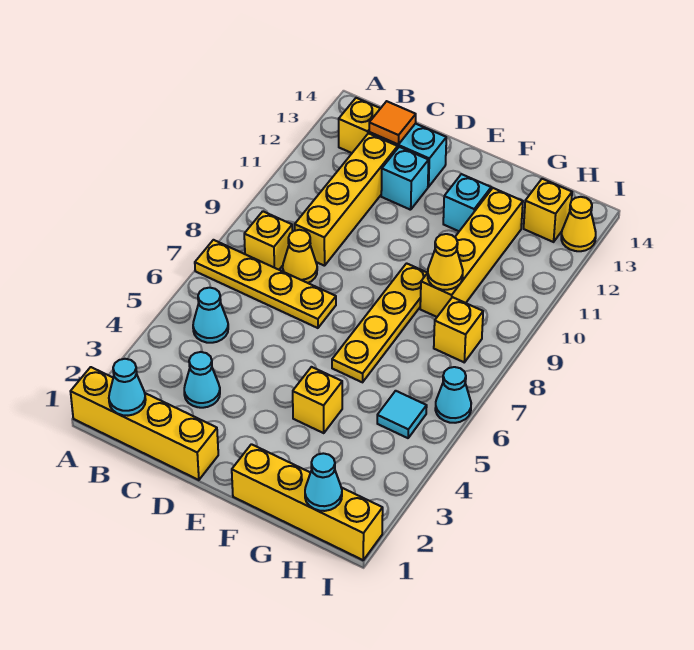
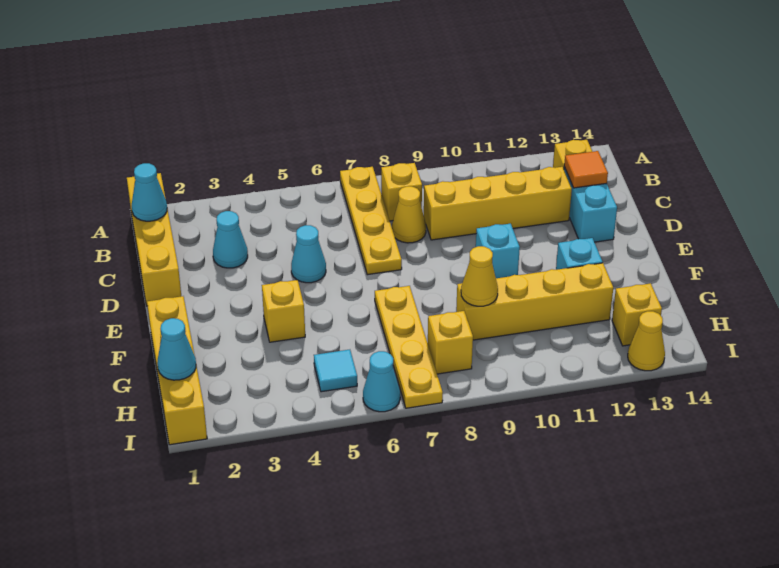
cyan 1x1 cone [193,288,228,343] -> cyan 1x1 cone moved to [291,225,326,283]
cyan 1x1 brick [381,147,429,210] -> cyan 1x1 brick moved to [476,224,520,278]
yellow 1x4 plate [332,263,427,382] -> yellow 1x4 plate turned to [375,286,443,408]

